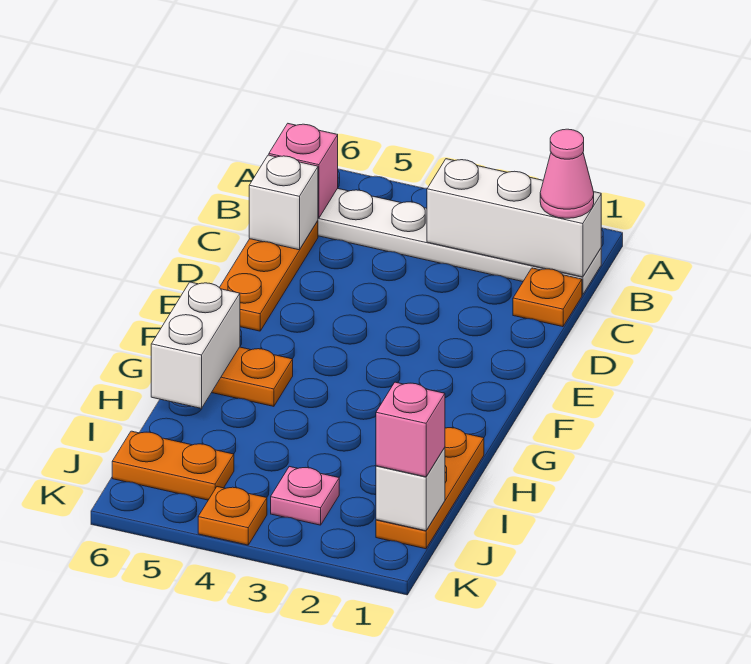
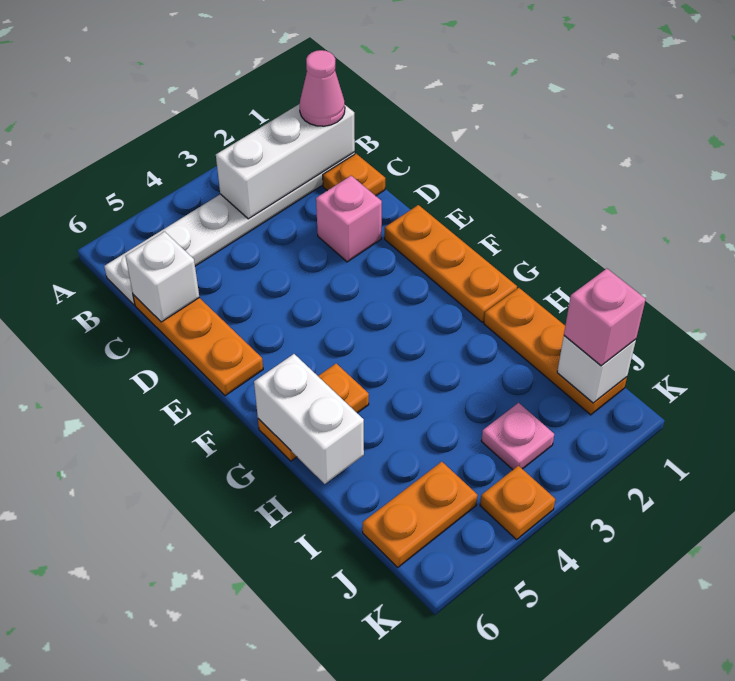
pink 1x1 brick [269,124,338,218] -> pink 1x1 brick moved to [316,176,382,262]
none -> orange 1x3 plate [385,205,517,322]

